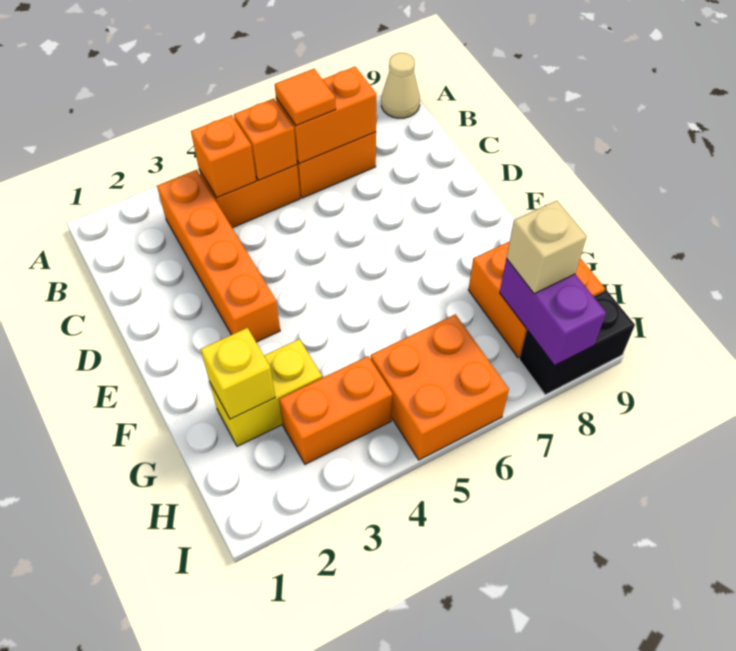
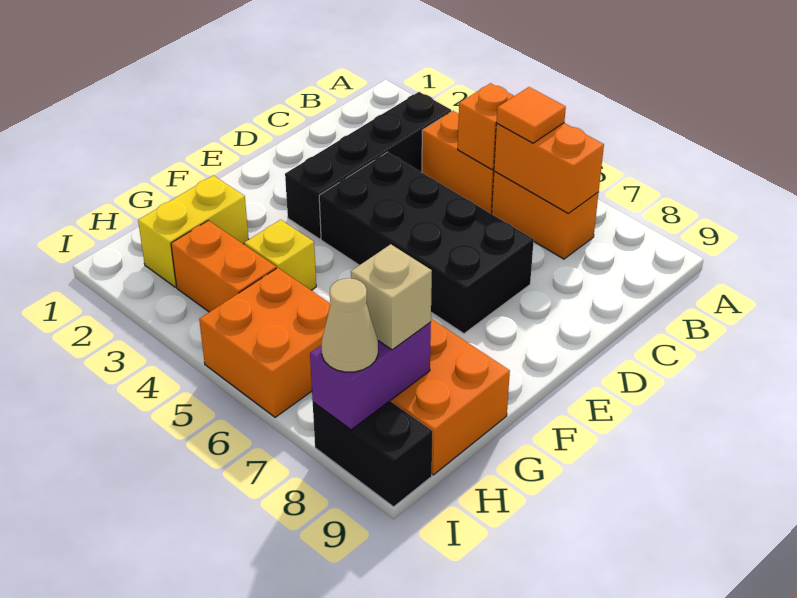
tan 1x1 cone [381,53,420,118] -> tan 1x1 cone moved to [322,278,378,372]
orange 1x4 brick [157,170,280,342] -> black 1x4 brick [285,92,451,239]
orange 1x1 brick [191,115,256,197] -> none
none -> black 2x4 brick [319,152,534,334]
yellow 1x2 brick [210,339,322,446] -> yellow 1x2 brick turned to [138,175,249,287]
yellow 1x1 brick [201,328,275,419] -> yellow 1x1 brick moved to [244,220,316,290]

